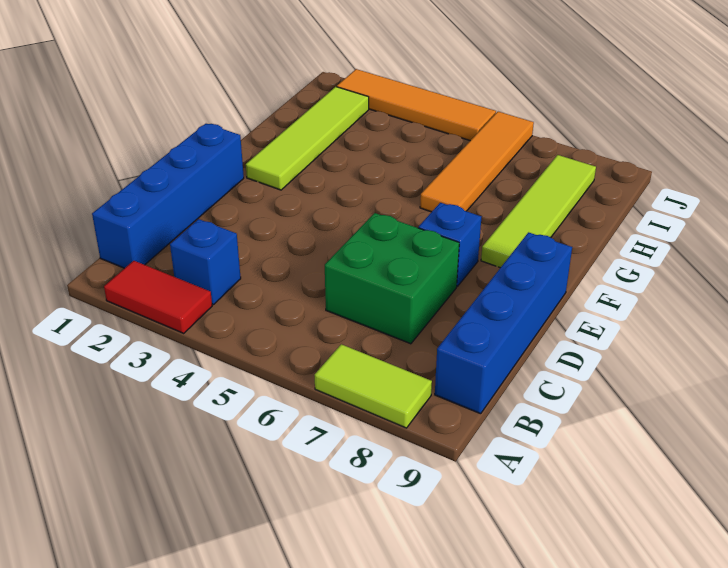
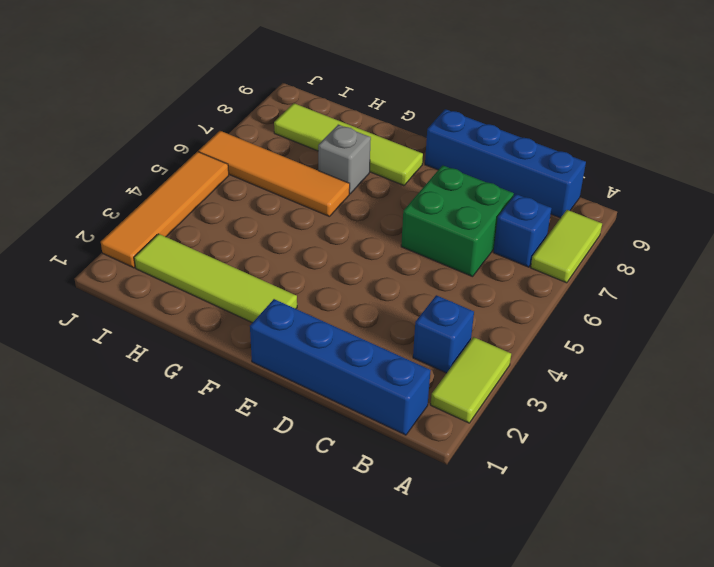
red 1x2 tile [104,261,212,333] -> lime 1x2 tile [431,337,511,423]
blue 1x1 brick [418,203,481,286] -> blue 1x1 brick moved to [493,194,551,267]
none -> grey 1x1 brick [318,125,371,194]

